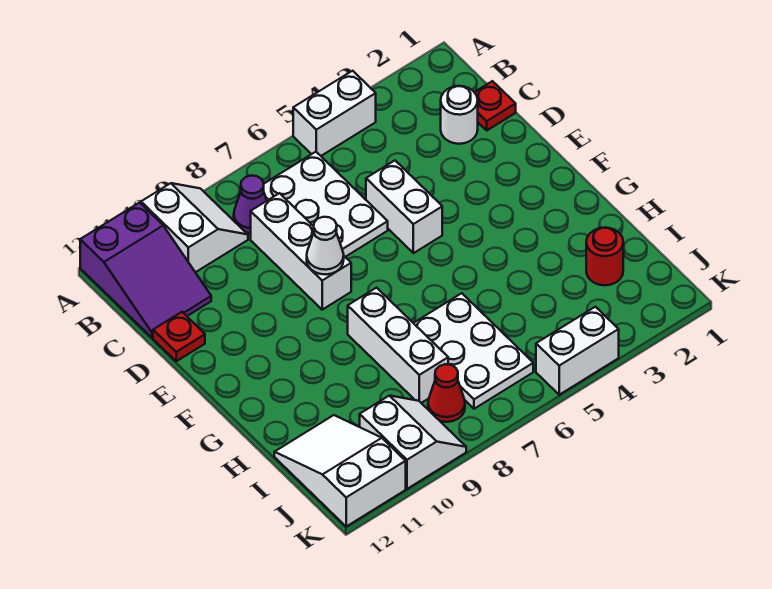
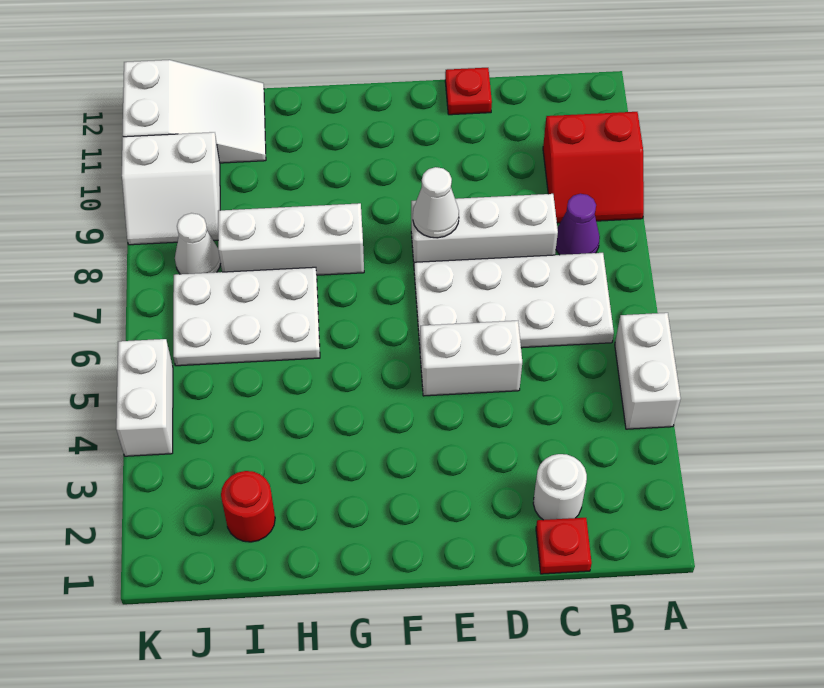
white 2x2 slope [141,183,248,272] -> red 2x2 slope [543,112,644,223]
purple 2x3 slope [80,203,211,338] -> none
white 2x3 plate [264,152,388,257] -> white 2x4 plate [414,253,614,348]
red 1x1 cone [428,364,465,422] -> white 1x1 cone [175,213,221,274]

